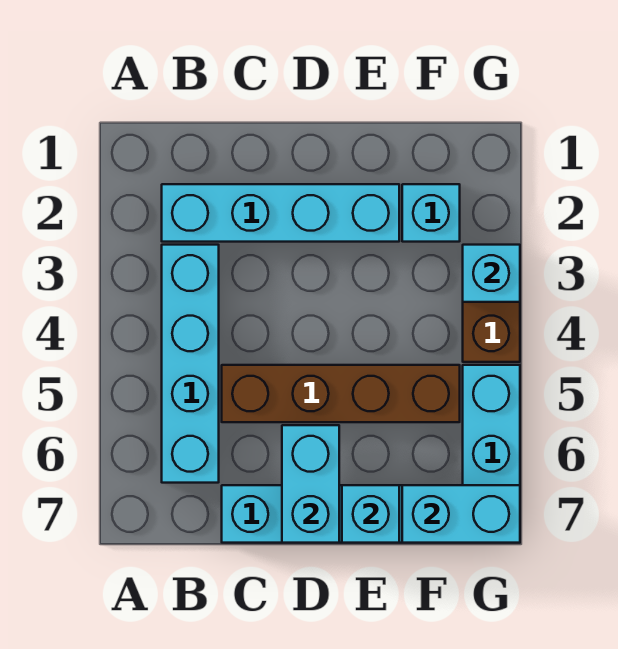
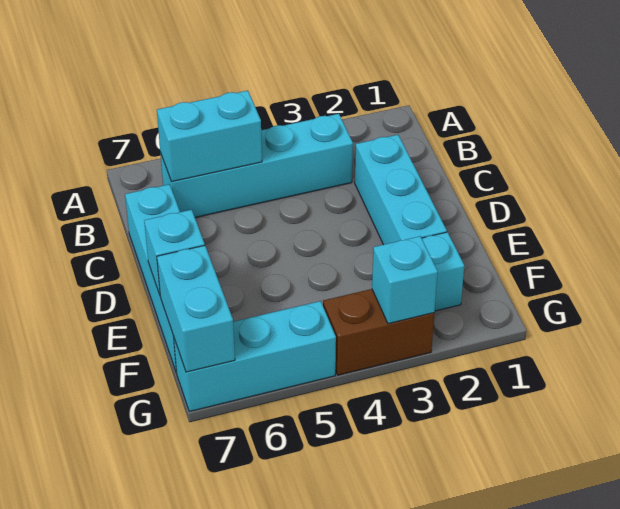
cyan 1x4 brick [162,184,399,242] -> cyan 1x3 brick [355,135,447,245]
brown 1x4 brick [222,365,460,422] -> none
cyan 1x2 brick [282,425,339,543] -> cyan 1x2 brick moved to [157,91,262,182]

